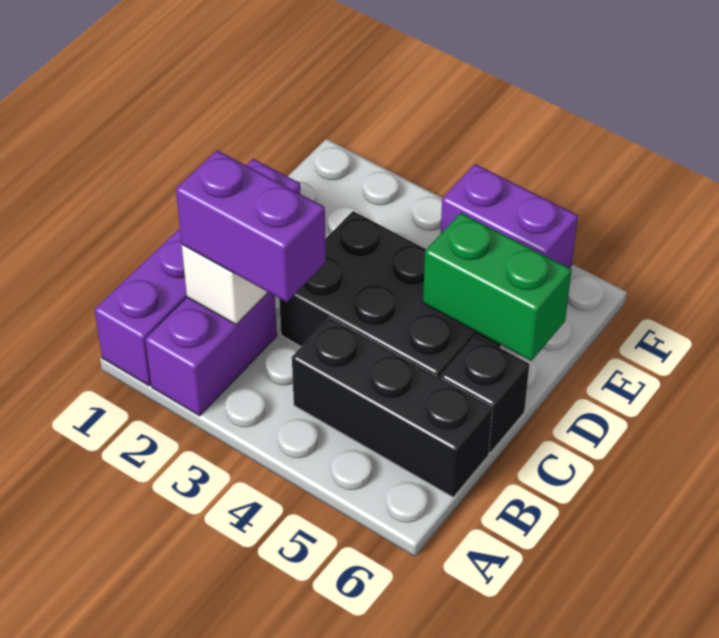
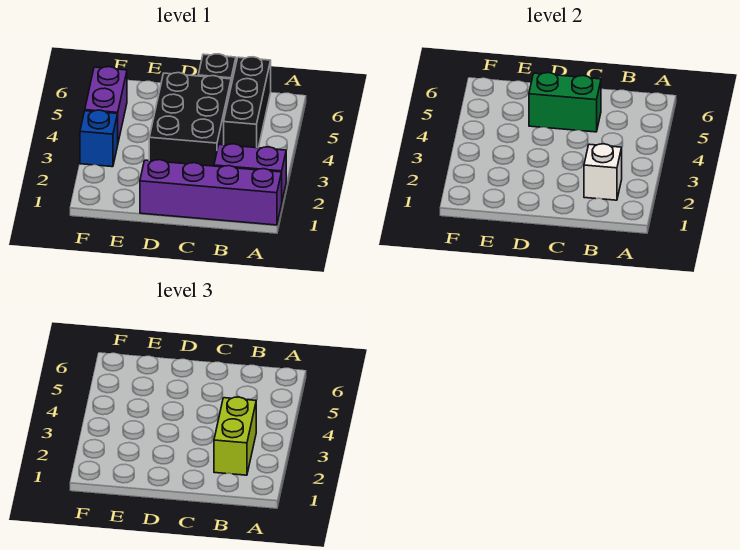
purple 1x2 brick [176,150,326,302] -> lime 1x2 brick [214,397,256,475]
green 1x2 brick [423,213,572,361] -> green 1x2 brick turned to [529,73,601,132]
none -> blue 1x1 brick [80,110,118,167]

